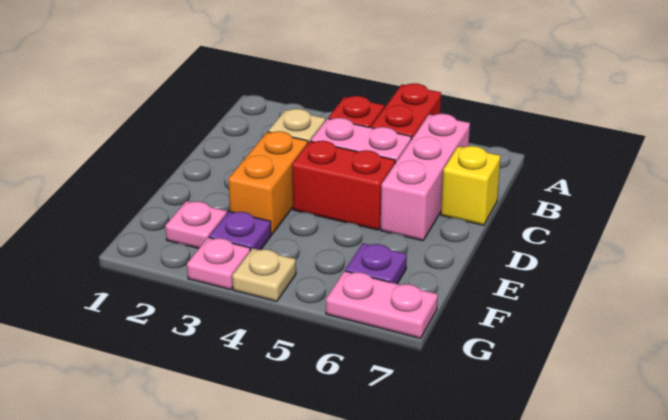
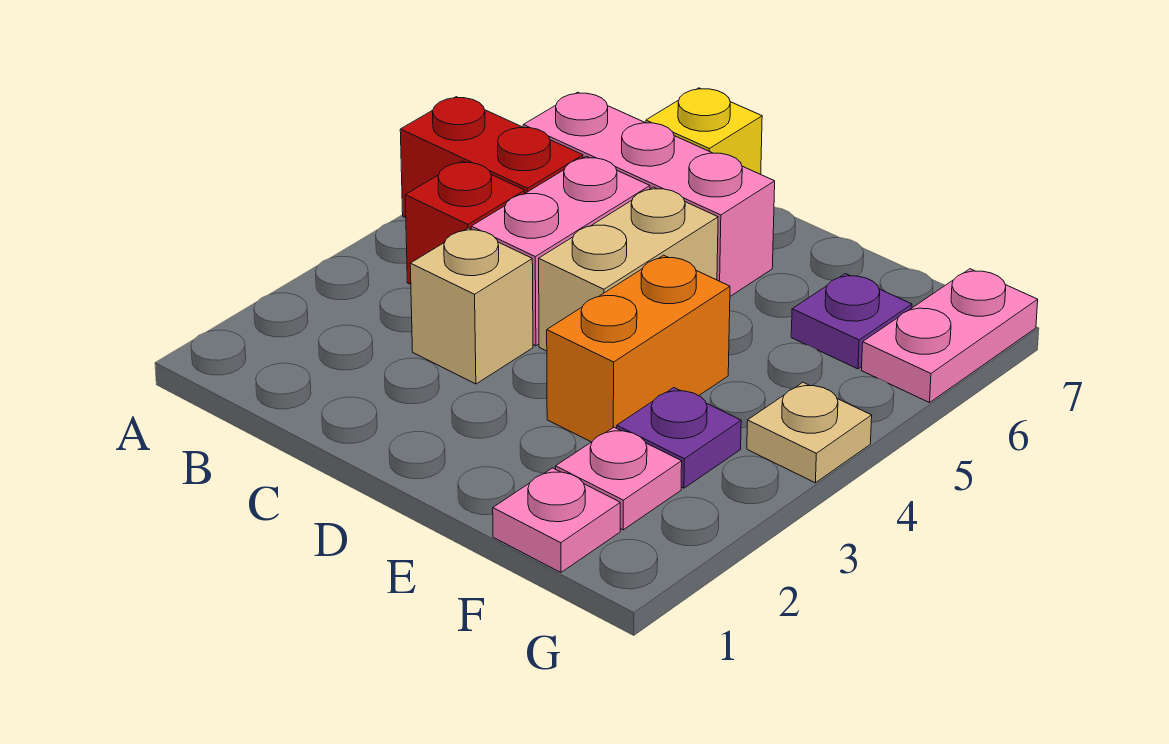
orange 1x2 brick [228,131,308,235] -> orange 1x2 brick turned to [547,255,730,442]
red 1x2 brick [292,141,395,230] -> tan 1x2 brick [539,187,718,351]
pink 1x1 plate [187,237,250,290] -> pink 1x1 plate moved to [493,468,620,572]

